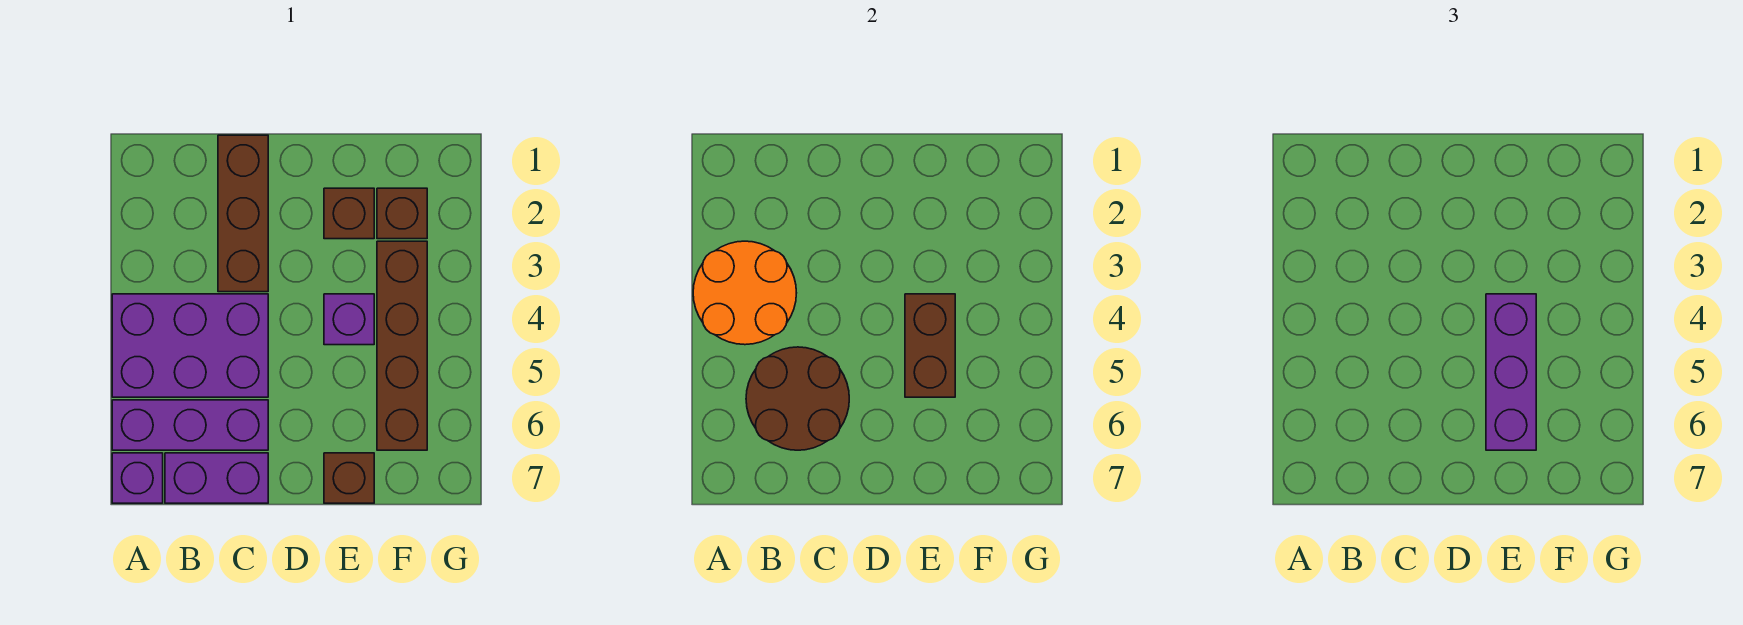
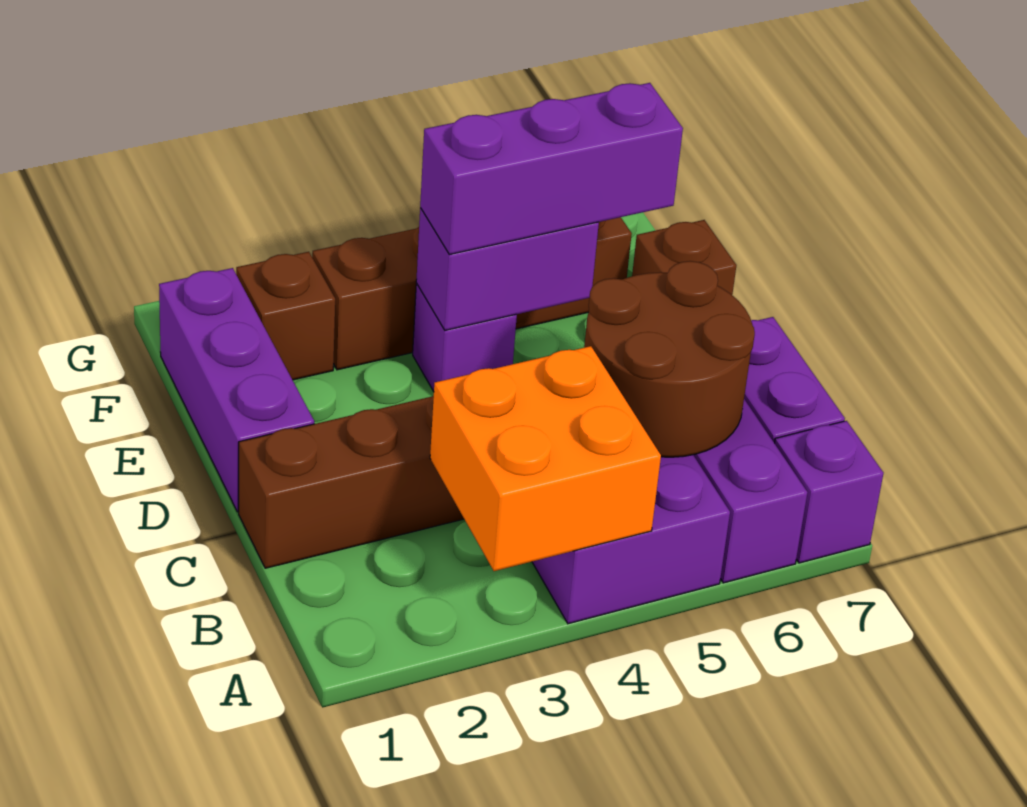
orange 2x2 round brick [693,241,796,345] -> orange 2x2 brick [430,346,661,571]
none -> purple 1x3 brick [159,268,314,512]
brown 1x1 brick [324,188,374,239] -> none
brown 1x2 brick [905,294,955,397] -> purple 1x2 brick [416,208,599,330]

